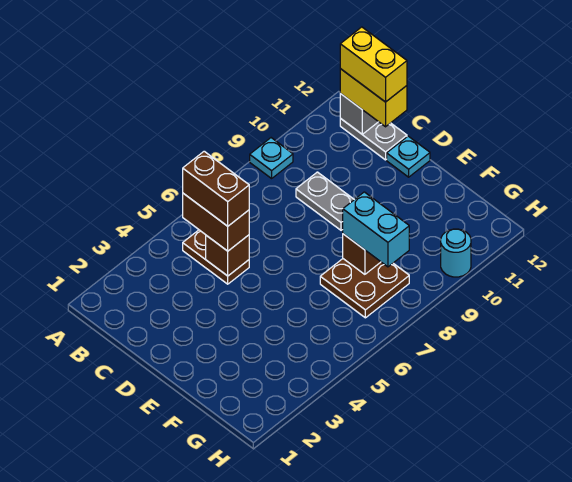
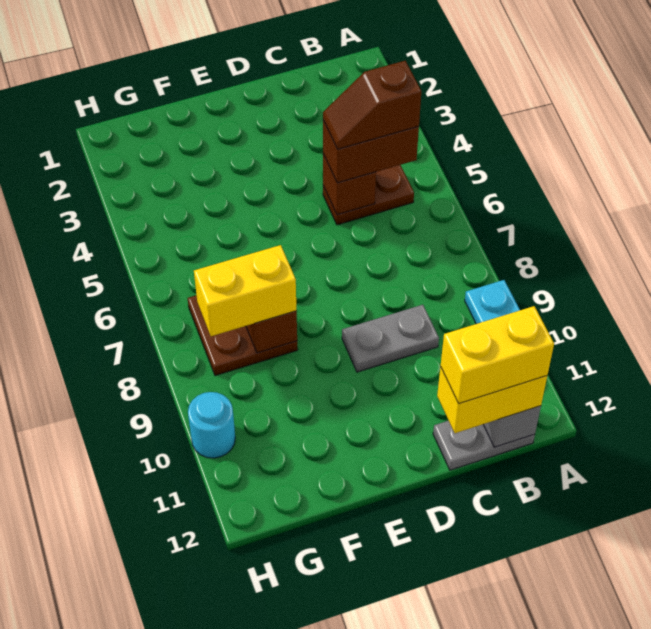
brown 1x2 brick [183,151,249,226] -> brown 1x2 slope [323,61,421,149]
cyan 1x1 plate [387,136,430,177] -> none
cyan 1x2 brick [343,192,409,267] -> yellow 1x2 brick [194,245,297,336]

